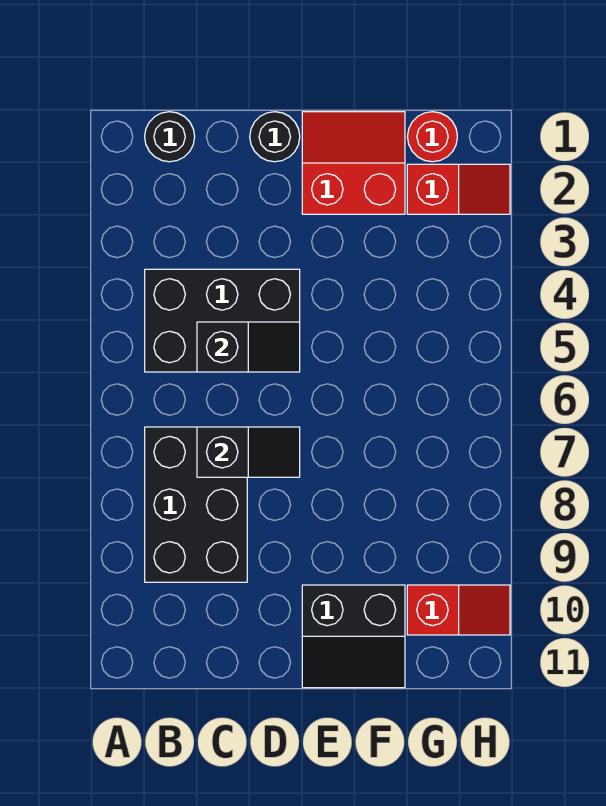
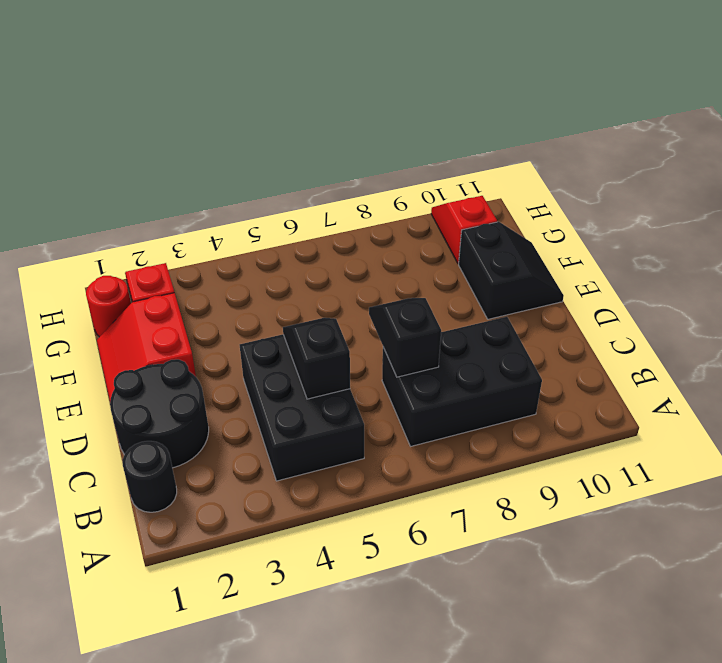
black 1x1 round brick [250,112,300,162] -> black 2x2 round brick [110,359,209,468]

